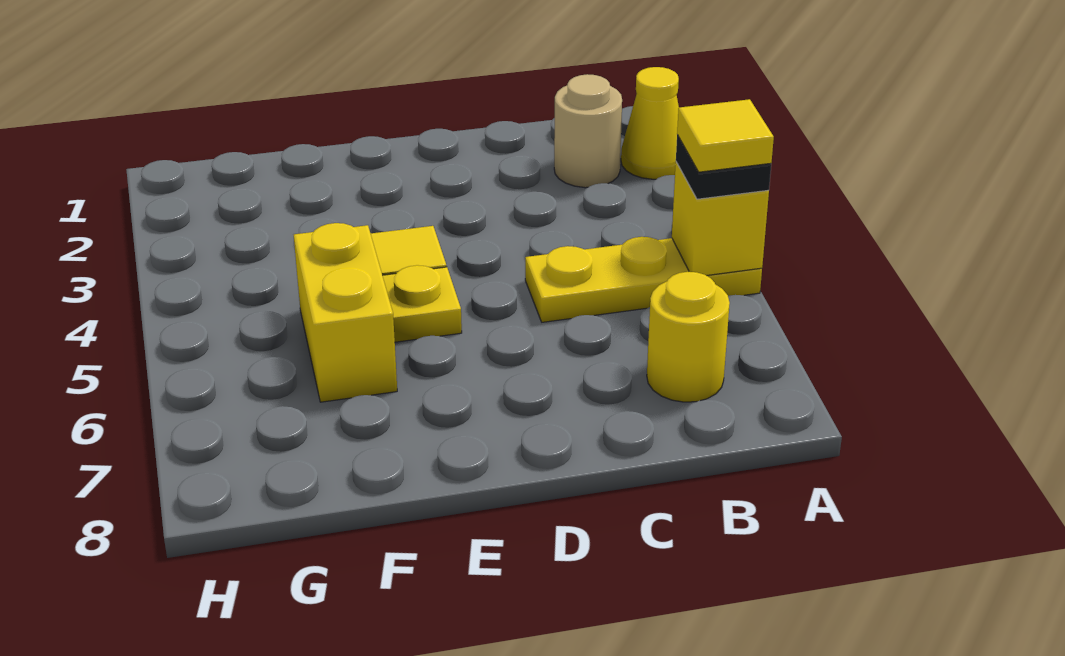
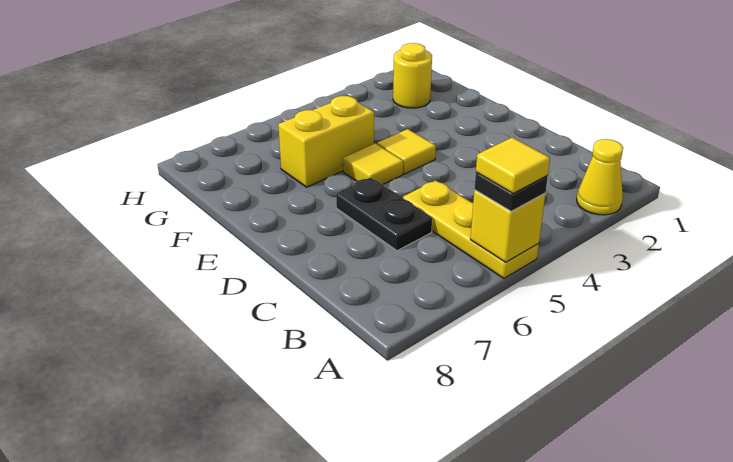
tan 1x1 round brick [554,74,622,188] -> none
yellow 1x1 round brick [647,272,730,402] -> yellow 1x1 round brick moved to [393,43,432,108]
none -> black 1x2 plate [336,177,432,251]
yellow 1x1 plate [382,265,462,342] -> yellow 1x1 tile [343,143,403,185]

